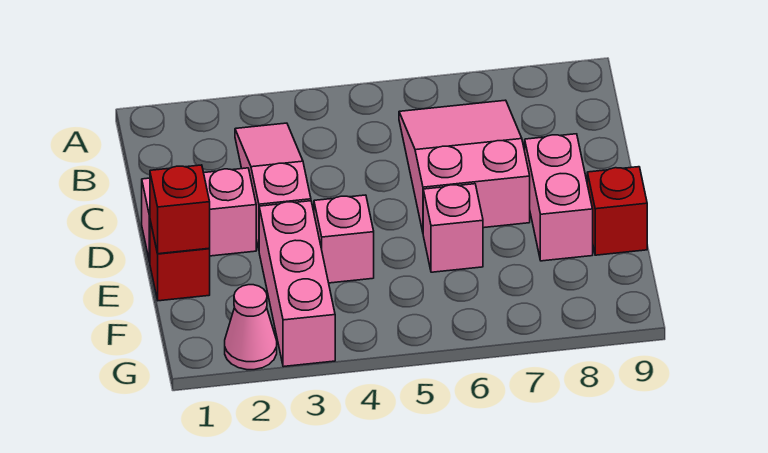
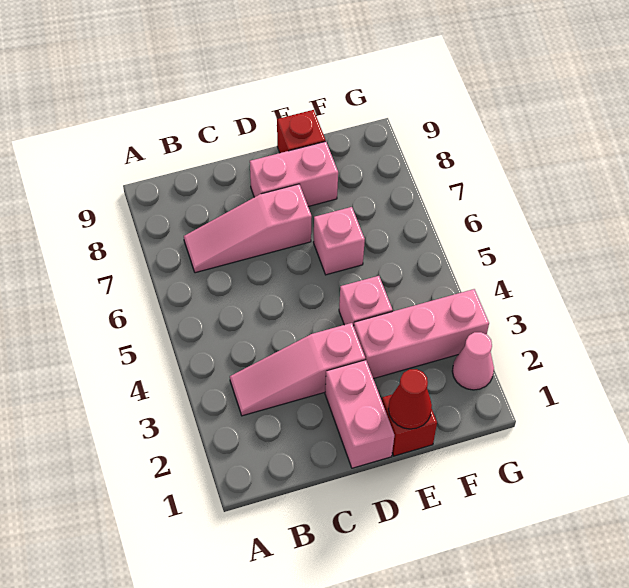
pink 2x3 slope [399,100,530,232] -> pink 1x3 slope [184,184,312,273]
red 1x1 brick [150,165,210,254] -> red 1x1 cone [388,369,432,429]

